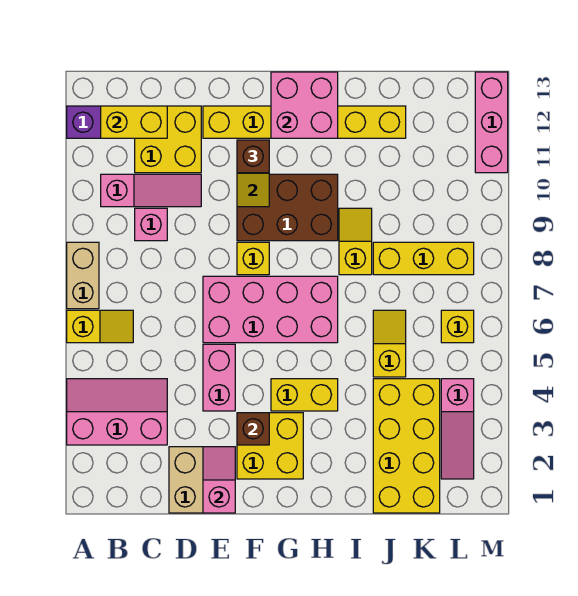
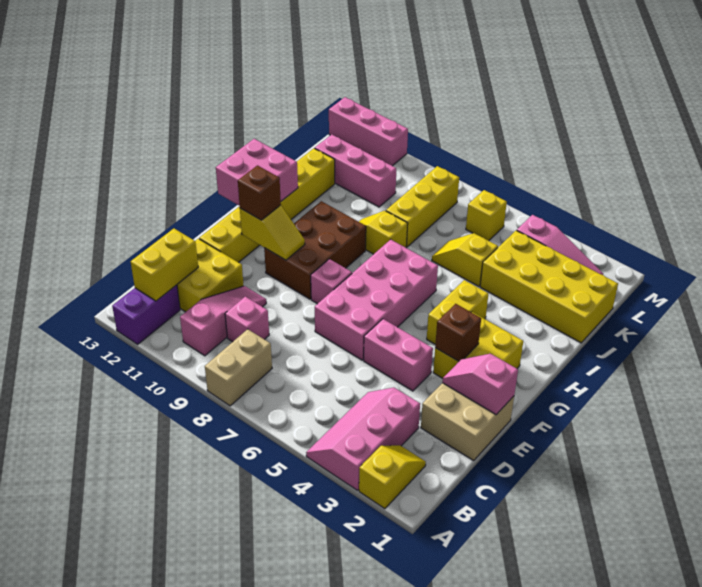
yellow 1x2 slope [67,310,133,343] -> yellow 1x2 slope moved to [359,445,426,509]
tan 1x2 brick [67,242,99,309] -> tan 1x2 brick turned to [205,329,272,406]
yellow 1x1 brick [237,242,269,275] -> pink 1x1 brick [311,259,352,304]
none -> pink 1x3 brick [315,134,396,207]

